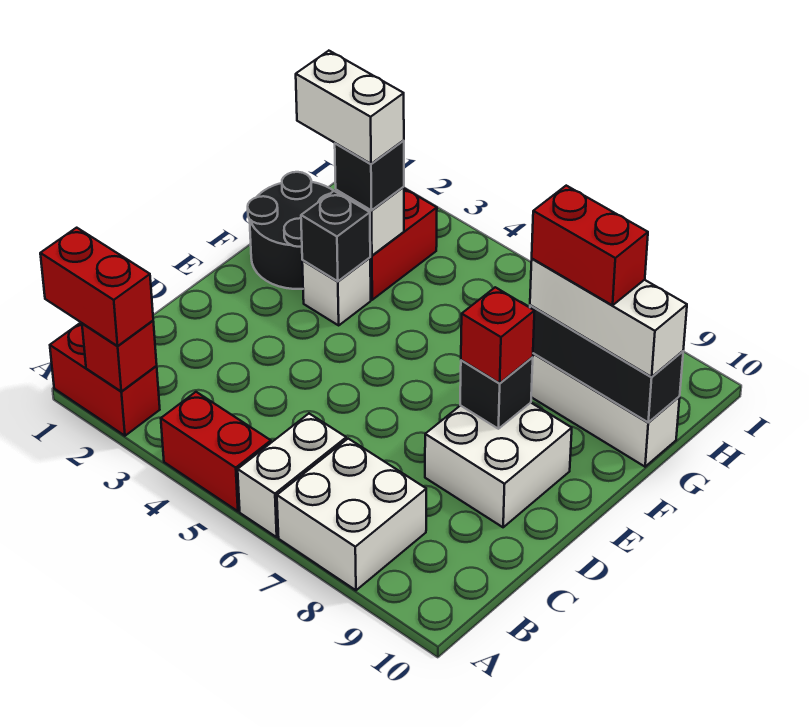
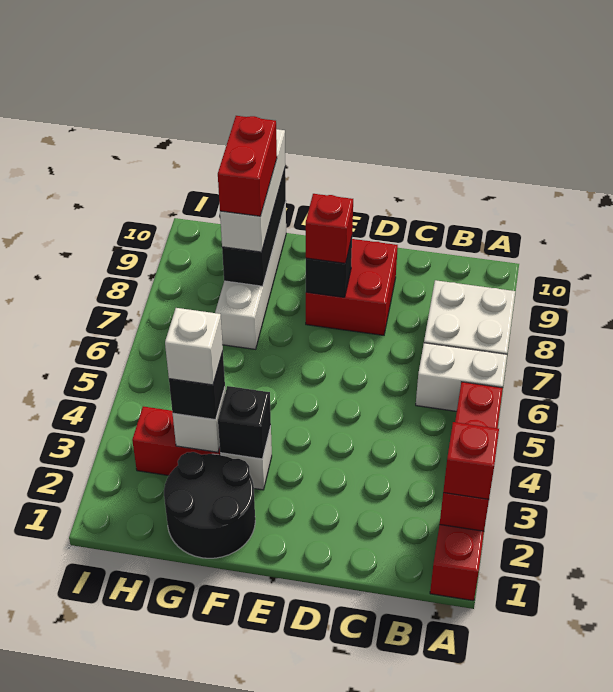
red 1x2 brick [40,228,153,346] -> red 1x1 brick [443,422,499,499]
white 2x2 brick [425,403,572,527] -> red 2x2 brick [306,239,398,335]
white 1x2 brick [296,51,404,164] -> white 1x1 brick [165,308,223,385]

